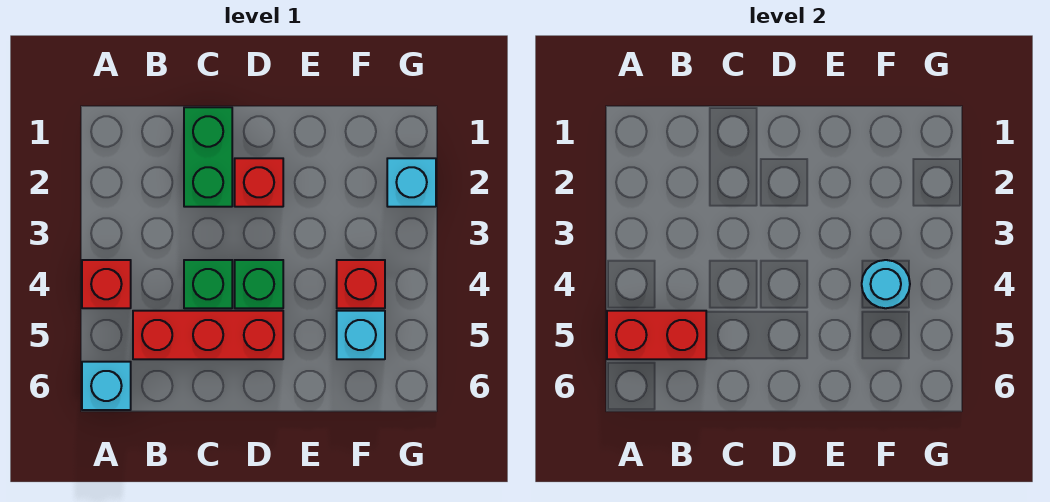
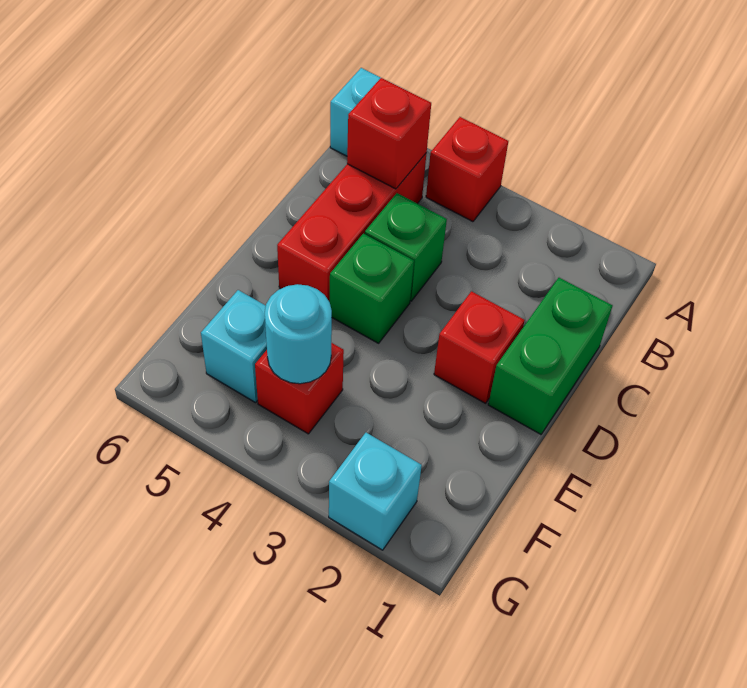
red 1x2 brick [607,311,706,359] -> red 1x1 brick [347,78,431,189]
green 1x2 brick [184,107,232,207] -> green 1x2 brick turned to [488,278,613,434]

